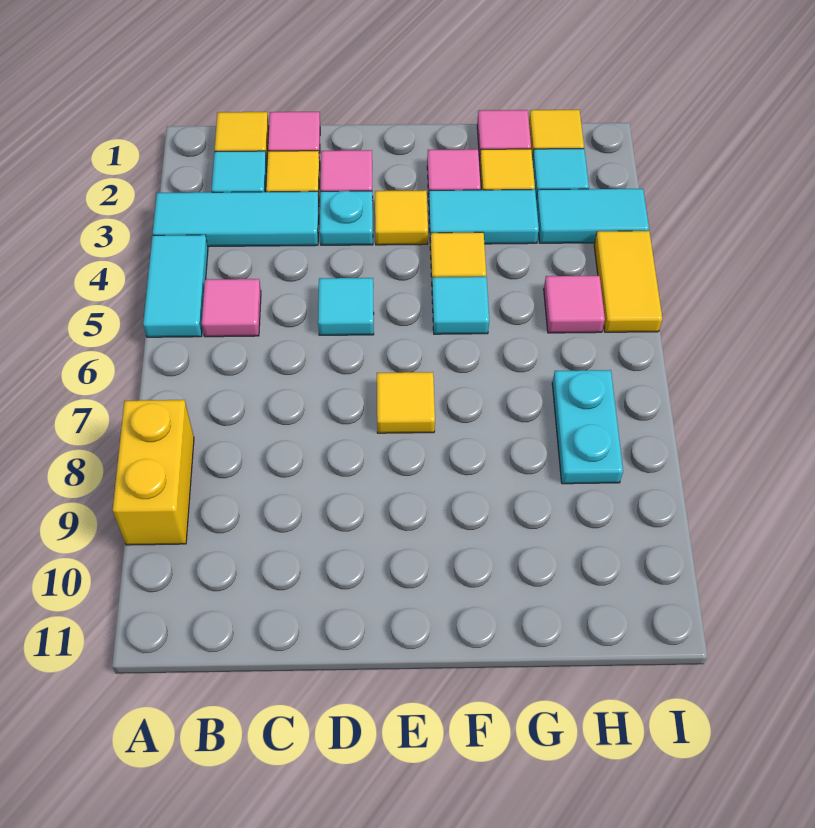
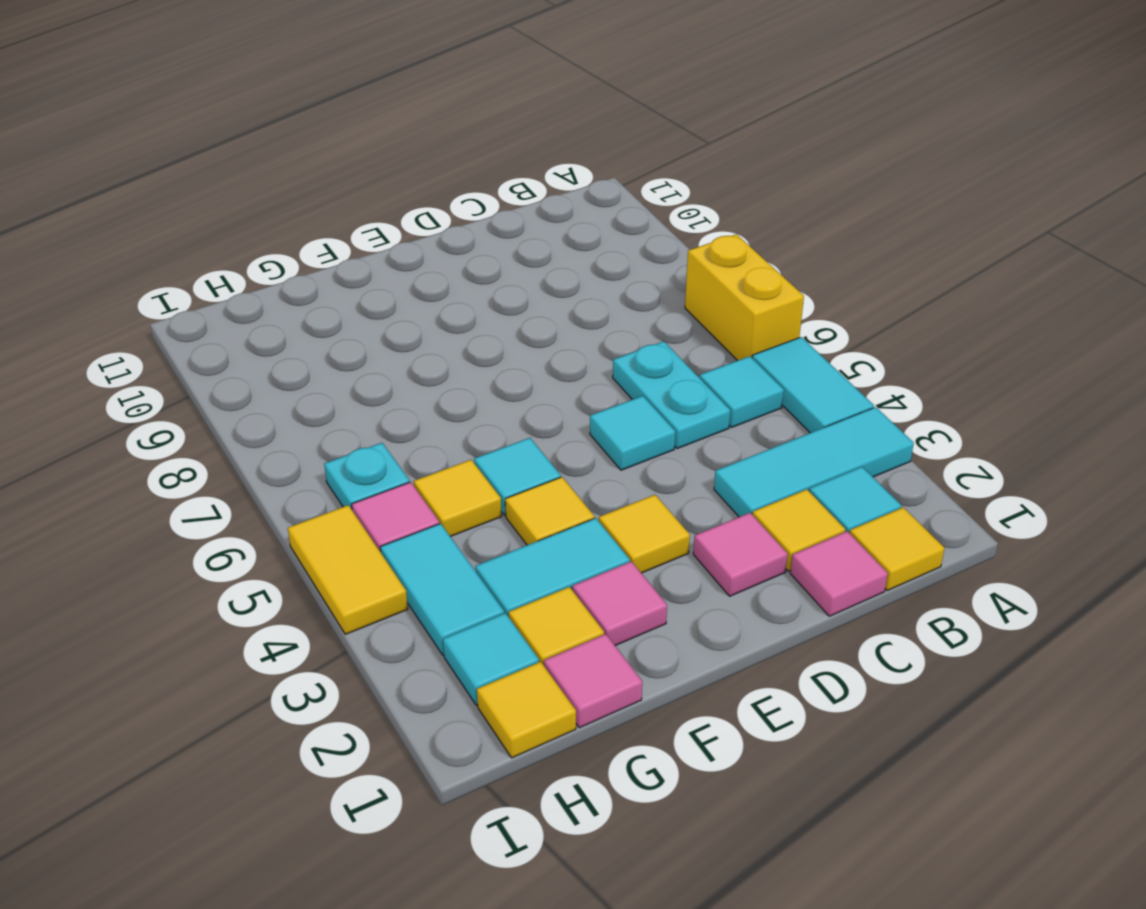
yellow 1x2 brick [113,400,194,545] -> yellow 1x2 brick moved to [685,234,804,361]
pink 1x1 tile [202,279,261,337] -> cyan 1x1 tile [700,356,784,428]
cyan 1x1 plate [320,191,373,245] -> cyan 1x1 plate moved to [324,443,409,509]
yellow 1x1 tile [377,372,435,433] -> yellow 1x1 tile moved to [414,460,502,537]
cyan 1x2 tile [536,189,649,243] -> cyan 1x2 tile turned to [380,524,504,655]
cyan 1x2 plate [552,370,623,484] -> cyan 1x2 plate moved to [613,341,730,449]

